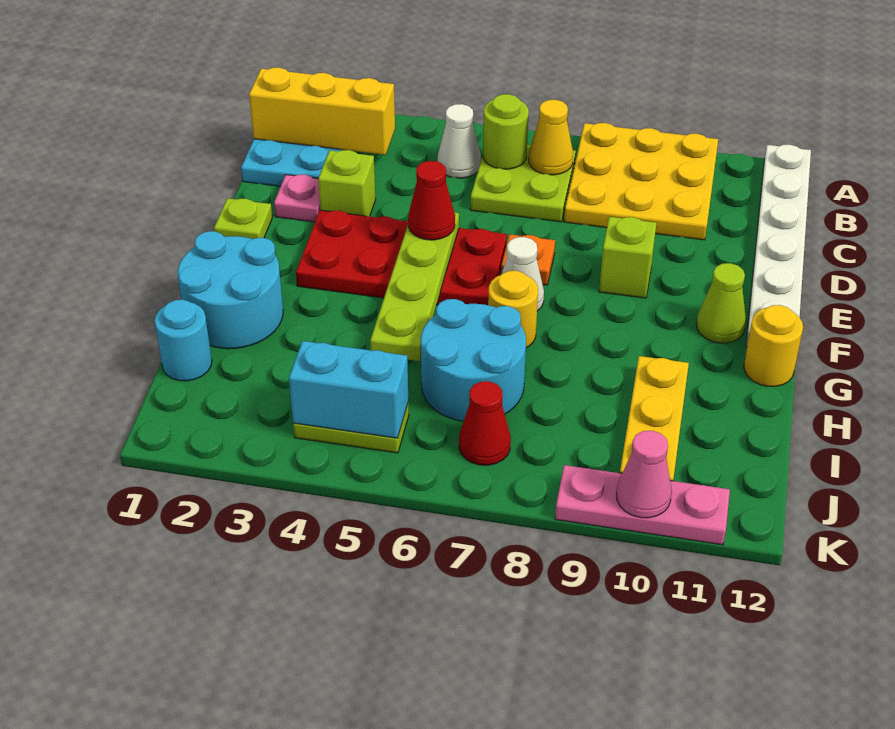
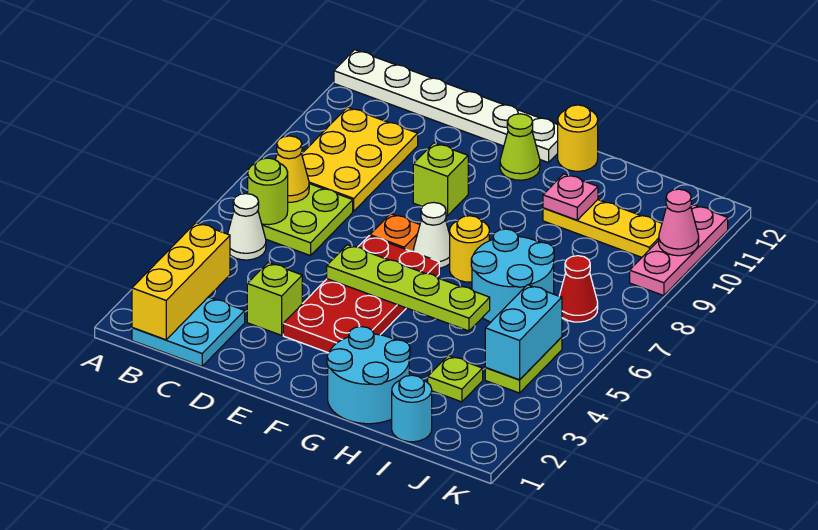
yellow 3x3 plate [564,123,718,240] -> yellow 2x3 plate [302,107,418,211]
pink 1x1 plate [274,175,320,222] -> pink 1x1 plate moved to [543,174,598,220]
lime 1x1 plate [214,198,272,239] -> lime 1x1 plate moved to [428,355,483,402]
red 1x1 cone [408,161,455,240] -> none

